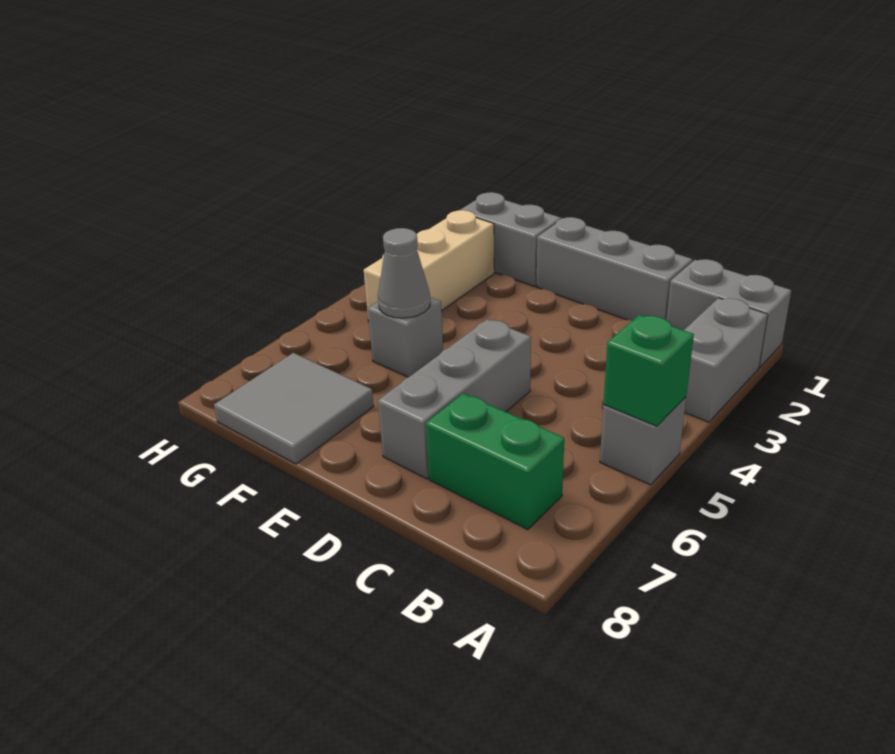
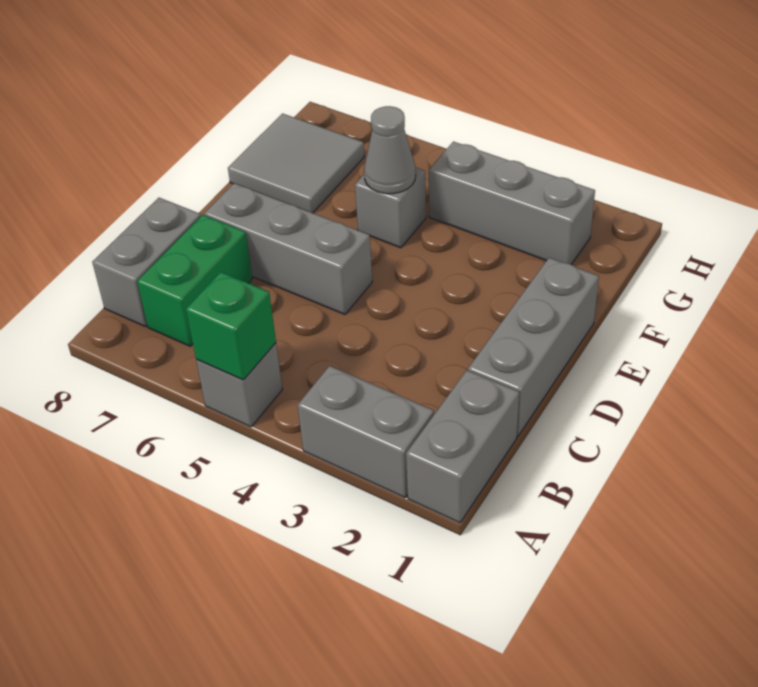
grey 1x2 brick [460,192,562,287] -> grey 1x2 brick moved to [92,198,201,327]
tan 1x3 brick [364,210,494,321] -> grey 1x3 brick [429,142,595,264]

